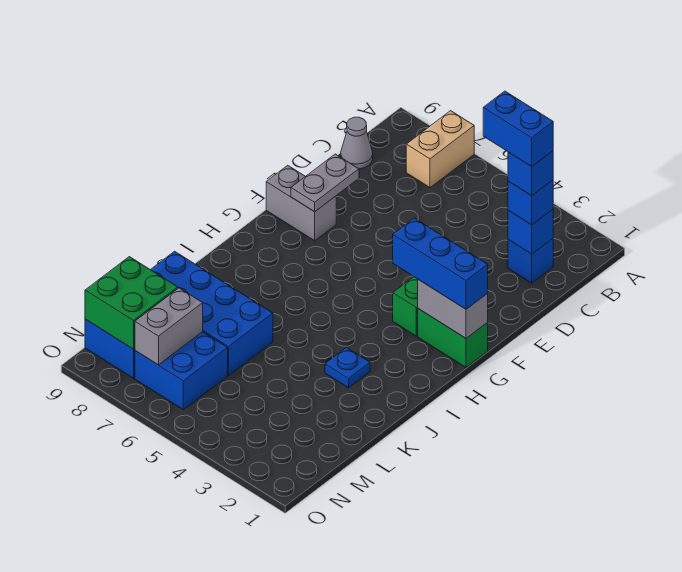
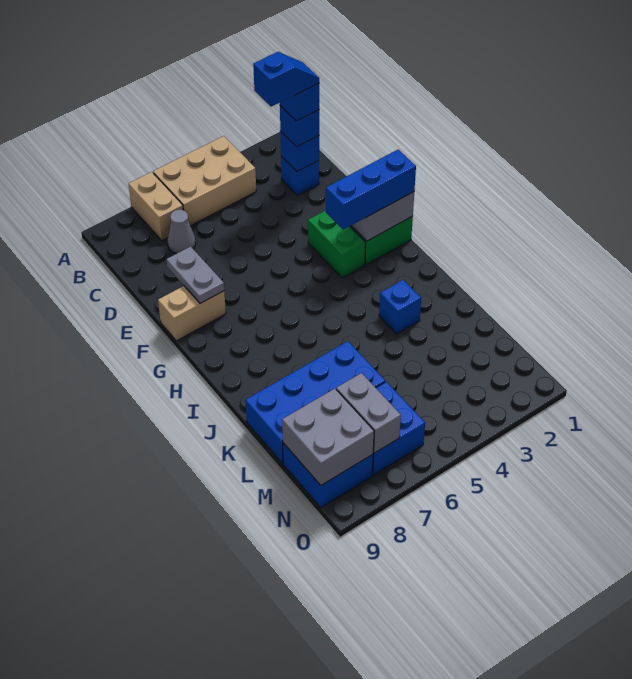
none -> tan 2x3 brick [153,136,256,226]
blue 1x2 brick [483,91,553,167] -> blue 1x2 slope [253,52,319,107]
grey 1x1 cone [341,117,373,169] -> grey 1x1 cone moved to [167,210,196,254]
grey 1x2 brick [266,165,336,241] -> tan 1x2 brick [158,286,226,341]
blue 1x1 plate [325,348,370,388] -> blue 1x1 brick [379,280,421,334]
green 2x2 brick [85,257,178,349] -> grey 2x2 brick [282,389,374,485]

